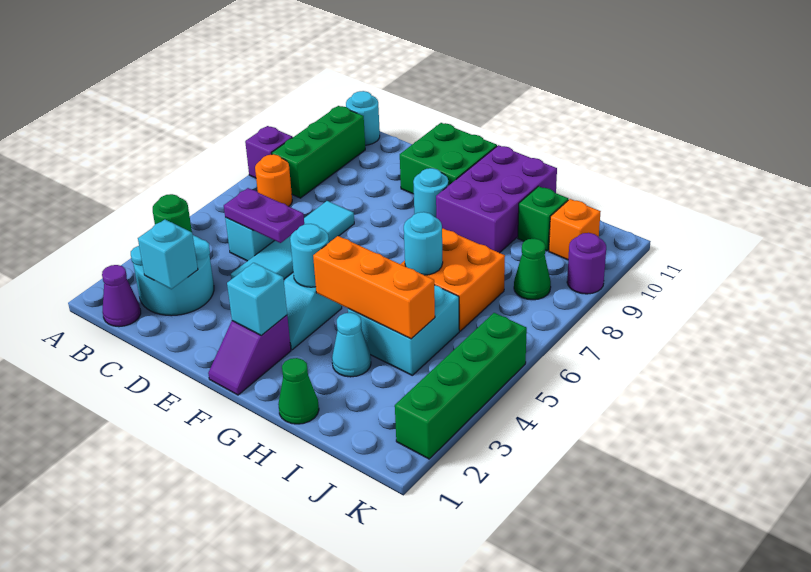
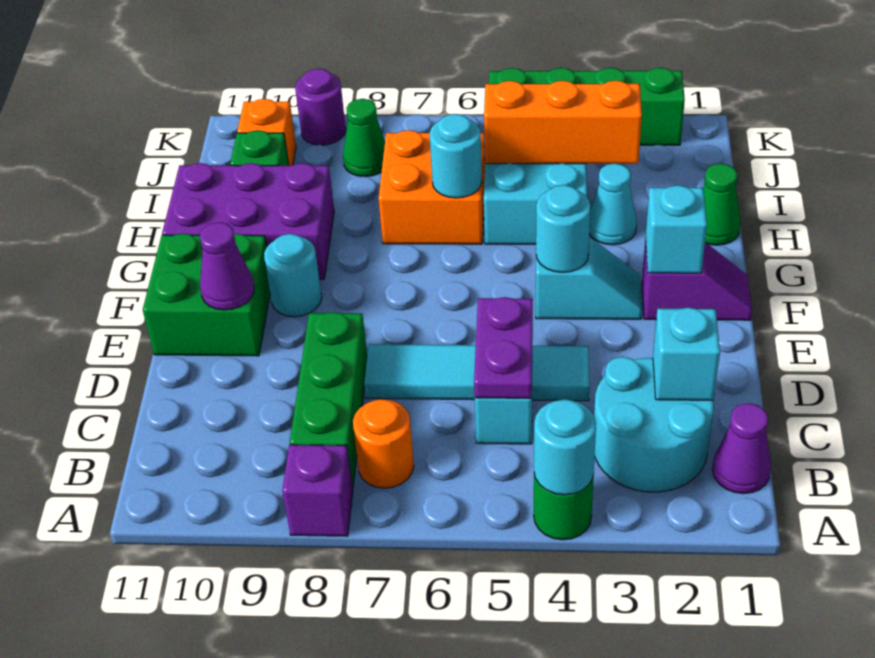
green 1x3 brick [272,106,365,198] -> green 1x3 brick turned to [290,312,367,486]
cyan 1x1 round brick [346,91,380,145] -> cyan 1x1 round brick moved to [534,399,596,495]
none -> purple 1x1 cone [200,222,254,310]
orange 1x3 brick [313,236,435,339] -> orange 1x3 brick turned to [484,81,642,164]

